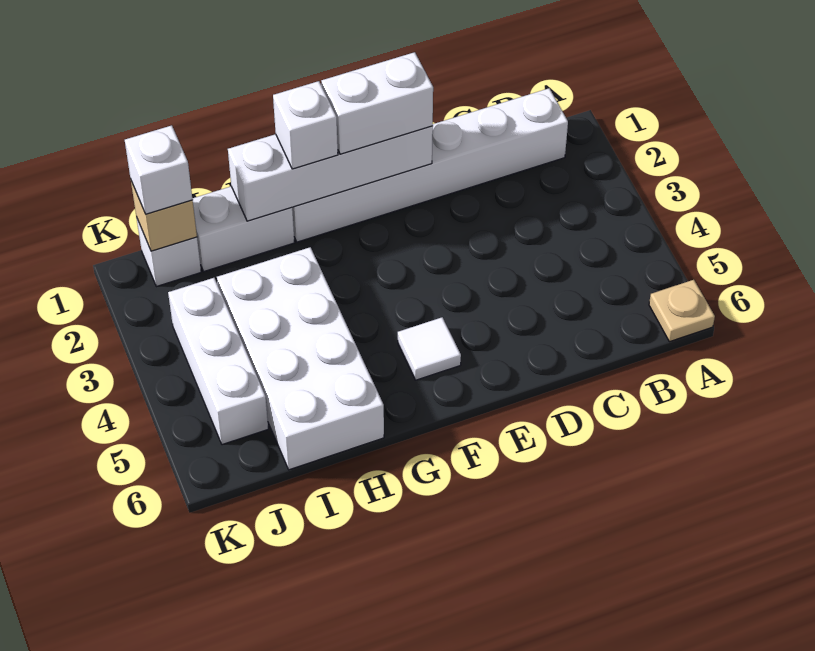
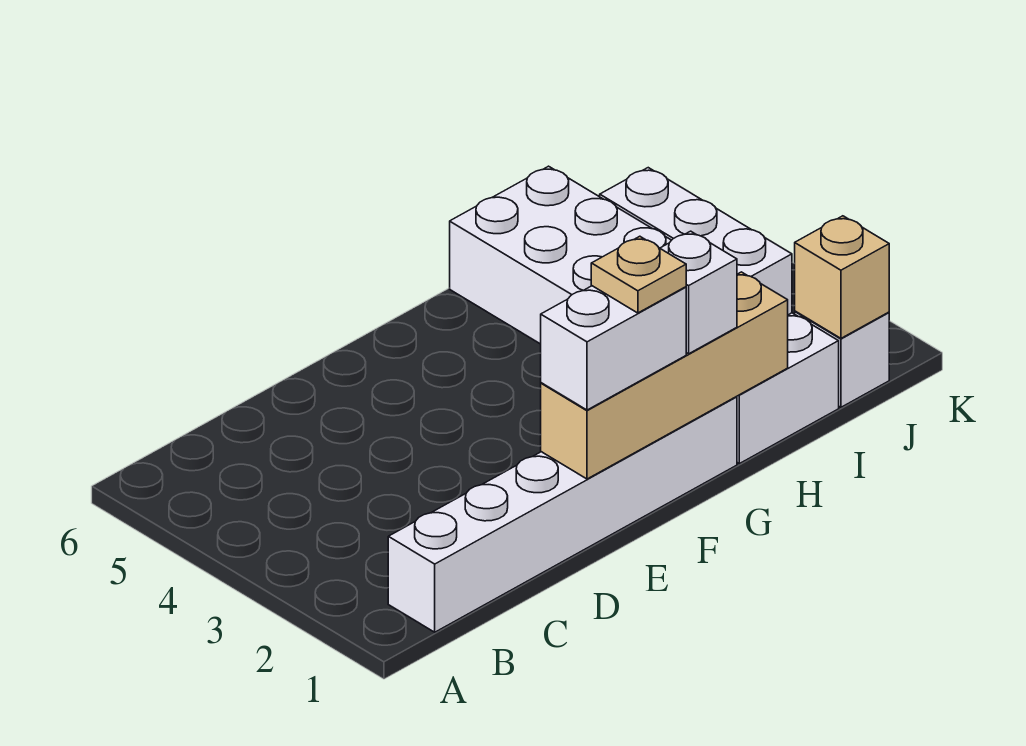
tan 1x1 plate [649,280,715,342] -> tan 1x1 plate moved to [591,236,686,313]
white 1x4 brick [228,126,433,221] -> tan 1x4 brick [541,272,788,479]
white 1x1 tile [398,317,461,380] -> none
white 1x1 brick [125,125,193,214] -> none

